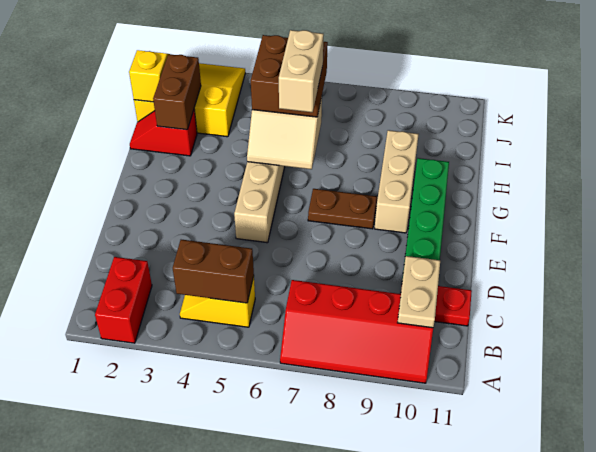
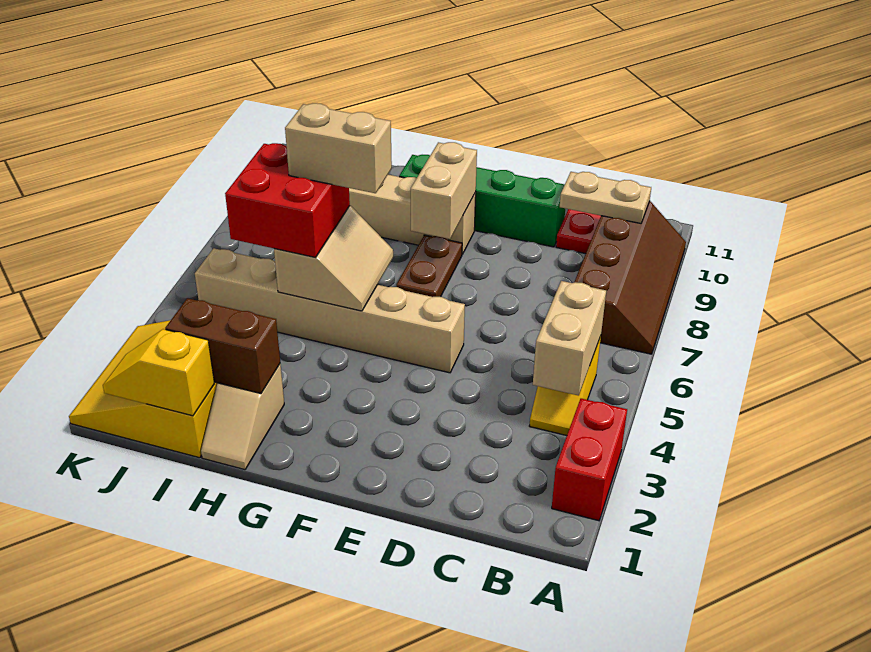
red 1x2 brick [95,257,152,343] -> red 1x2 brick turned to [552,398,627,521]
red 2x4 slope [280,280,433,383] -> brown 2x4 slope [575,201,686,354]
brown 1x2 brick [173,240,254,303] -> tan 1x2 brick [533,281,606,396]
none -> tan 1x2 brick [411,142,477,239]
red 1x2 slope [130,110,197,156] -> tan 1x2 slope [201,364,284,470]
brown 2x2 brick [251,35,328,117] -> red 2x2 brick [225,143,350,257]

